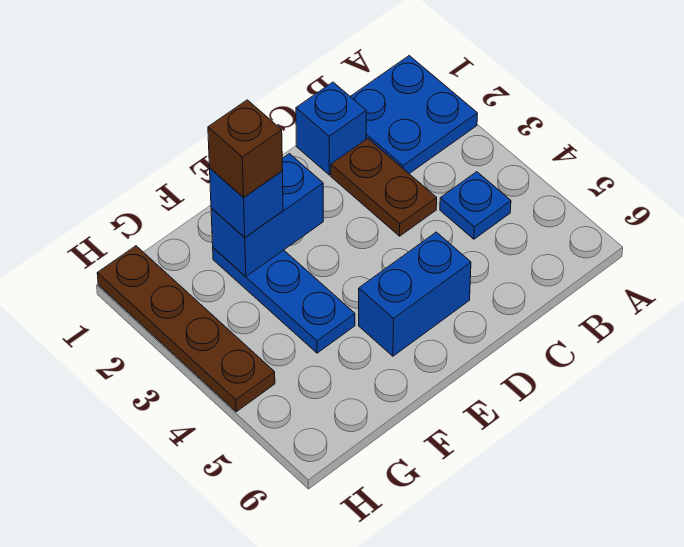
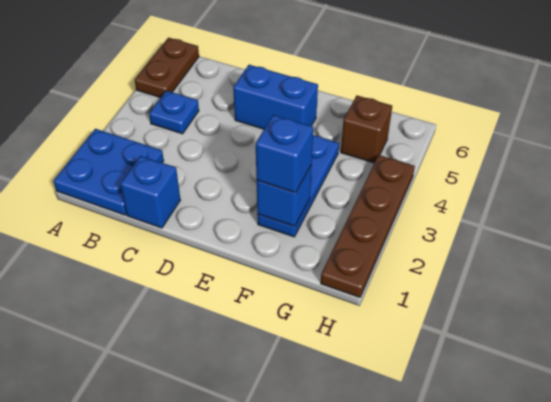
brown 1x2 plate [331,138,437,236] -> brown 1x2 plate moved to [135,38,199,98]
blue 1x2 brick [211,154,323,276] -> blue 1x1 brick [257,165,312,226]
brown 1x1 brick [208,100,283,198] -> brown 1x1 brick moved to [341,96,392,163]

